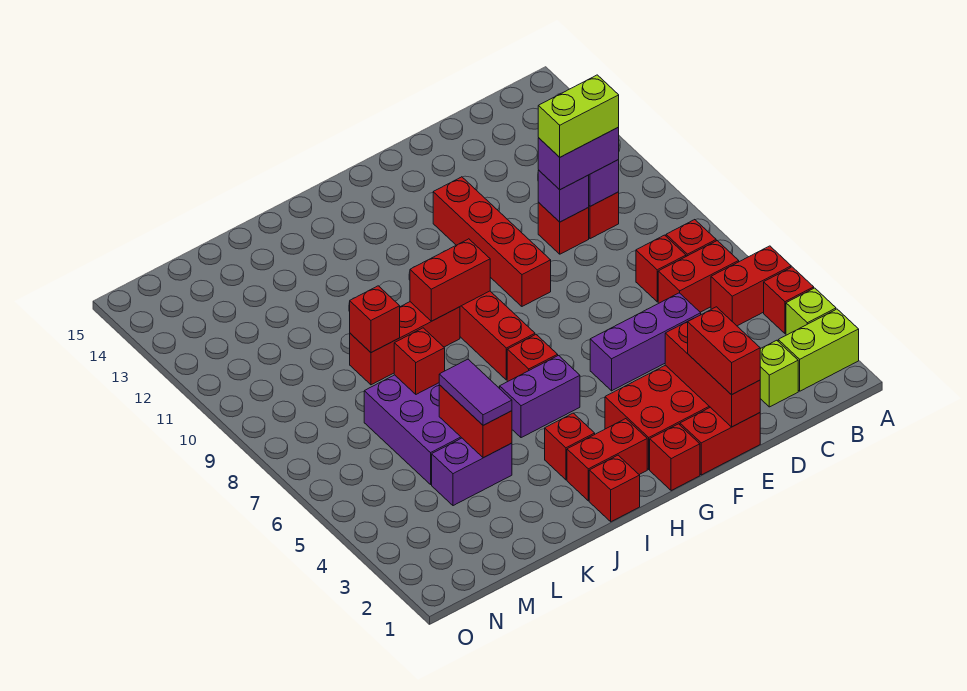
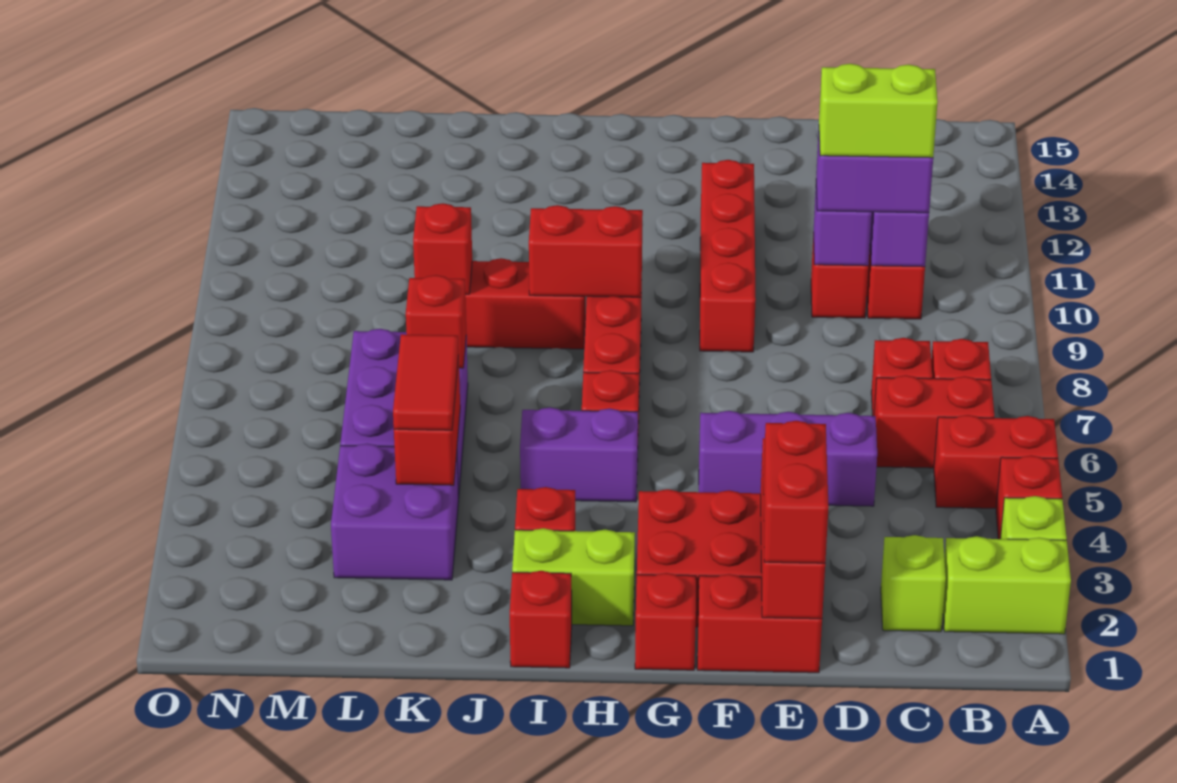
red 1x2 brick [567,419,647,501] -> lime 1x2 brick [512,528,635,626]
purple 1x2 brick [432,438,512,506] -> purple 2x2 brick [331,443,459,580]
purple 1x2 tile [439,359,512,425] -> red 1x2 tile [393,334,459,430]

